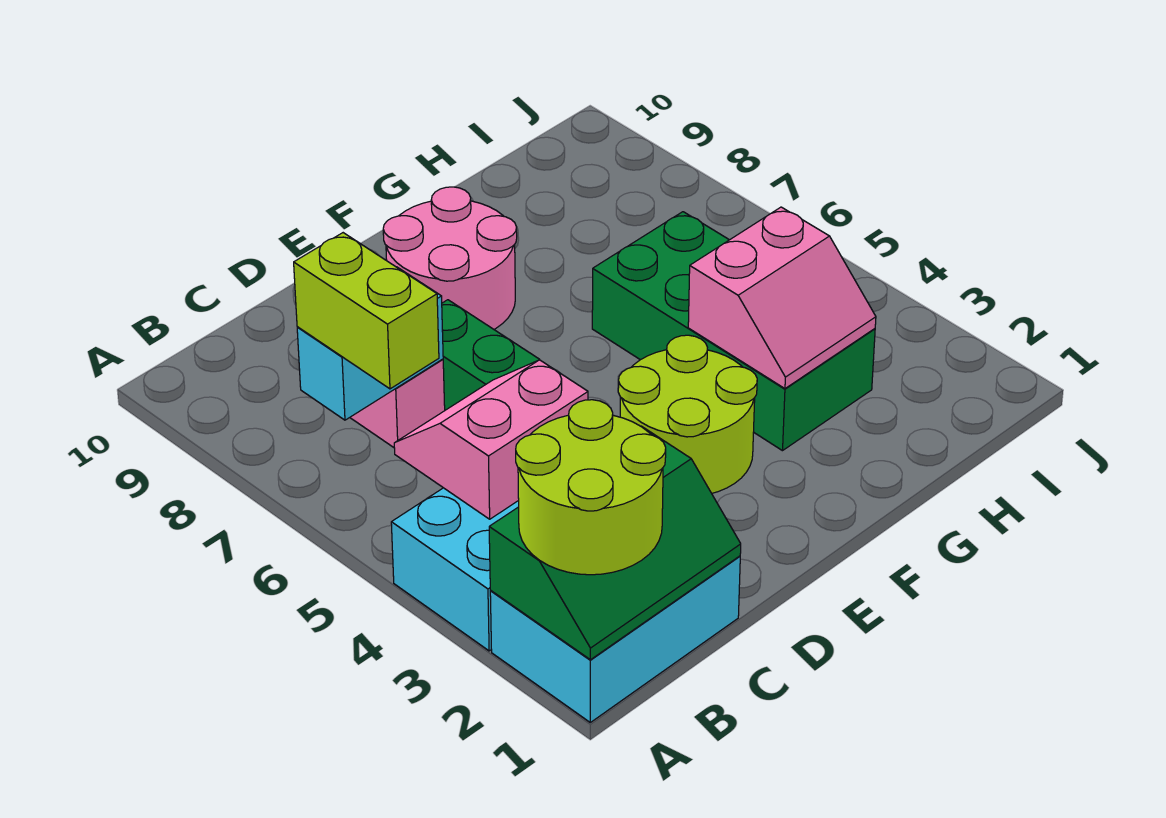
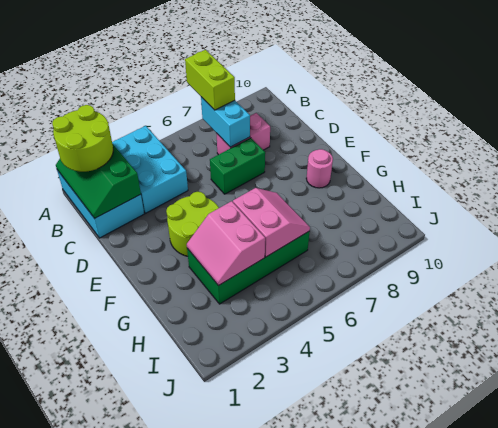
pink 2x2 slope [394,360,588,519] -> pink 2x2 slope moved to [233,188,310,257]
lime 1x2 brick [294,233,439,389] -> lime 1x2 brick turned to [185,50,235,110]
pink 2x2 round brick [383,187,517,329] -> pink 1x1 round brick [306,149,333,188]

